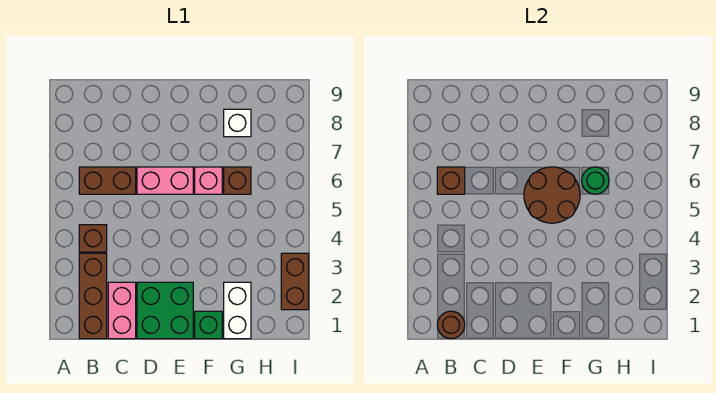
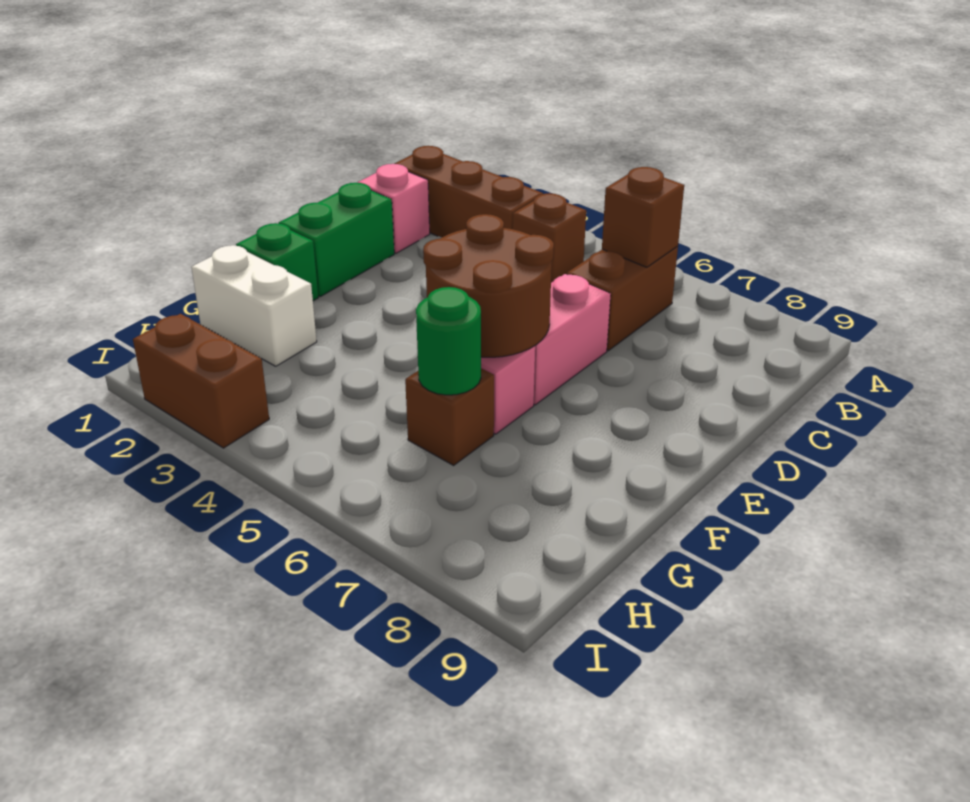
brown 1x1 round brick [437,311,465,339] -> none
pink 1x2 brick [108,282,136,339] -> pink 1x1 brick [357,164,430,253]
green 2x2 brick [137,282,193,339] -> green 1x2 brick [279,183,394,296]
white 1x1 brick [224,109,251,137] -> none

